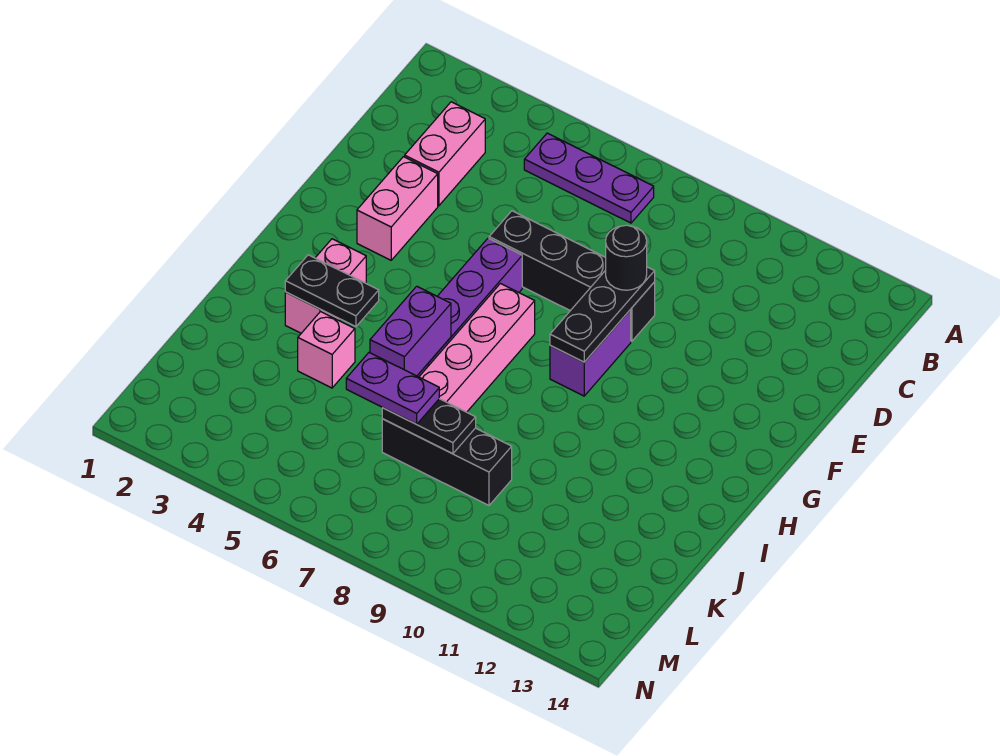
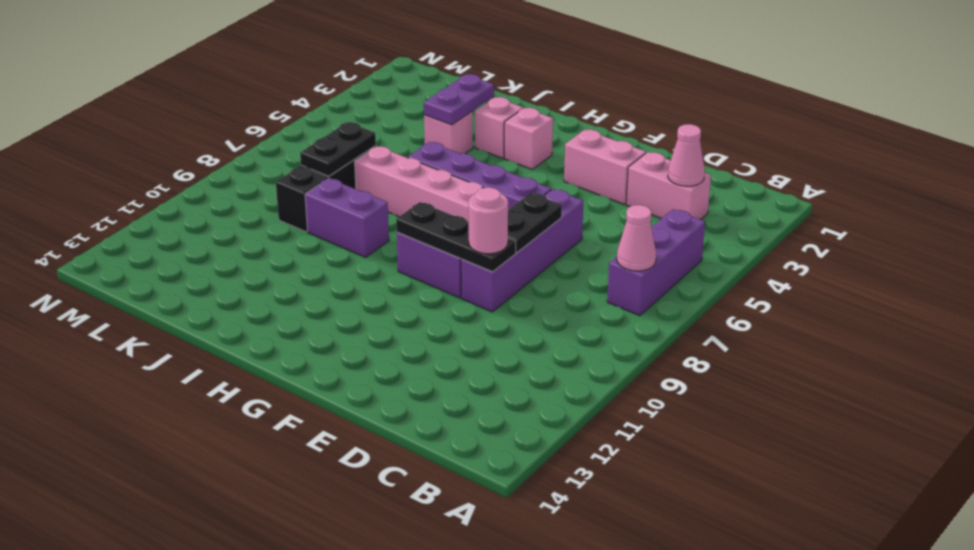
purple 1x3 plate [524,133,654,223] -> purple 1x3 brick [607,209,705,316]
none -> pink 1x1 cone [617,205,656,271]
none -> pink 1x1 cone [668,124,705,186]
black 1x4 brick [489,211,655,341] -> purple 1x4 brick [461,189,583,312]
black 1x1 round brick [606,225,647,290] -> pink 1x1 round brick [468,187,508,254]
black 1x2 plate [285,255,379,327] -> black 1x2 plate moved to [508,193,562,253]
purple 1x2 brick [370,286,451,376] -> purple 1x2 brick moved to [305,178,389,257]
purple 1x2 plate [346,353,439,424] -> purple 1x2 plate moved to [424,74,494,125]

